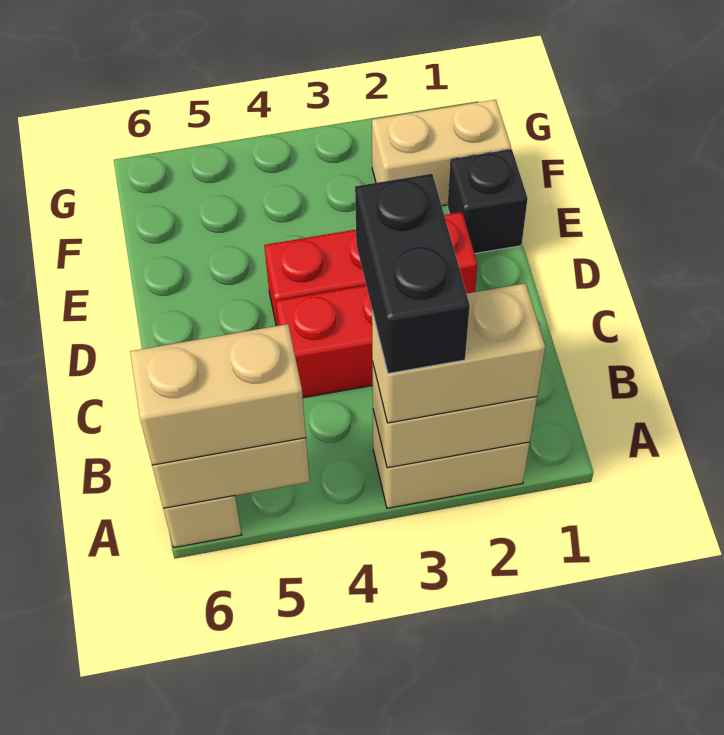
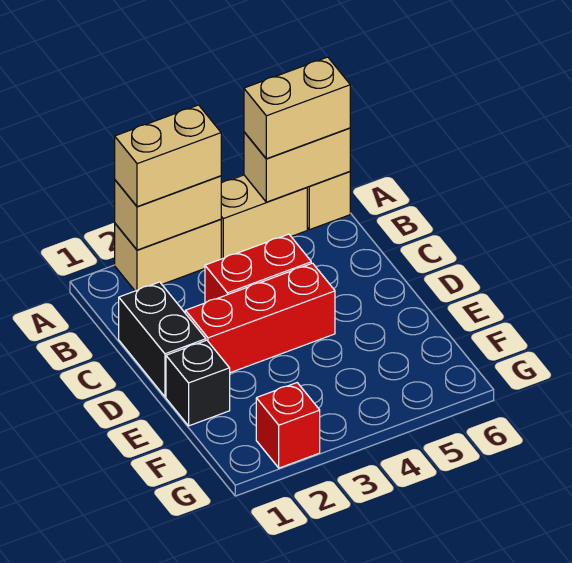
black 1x2 brick [355,174,470,374] -> black 1x2 brick moved to [119,282,206,397]
tan 1x2 brick [372,100,511,206] -> tan 1x2 brick moved to [221,175,307,259]
none -> red 1x1 brick [256,383,320,468]

